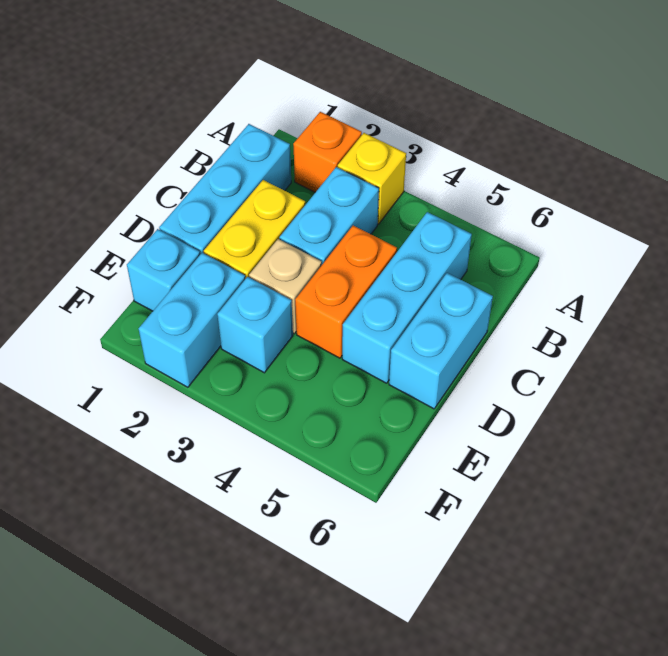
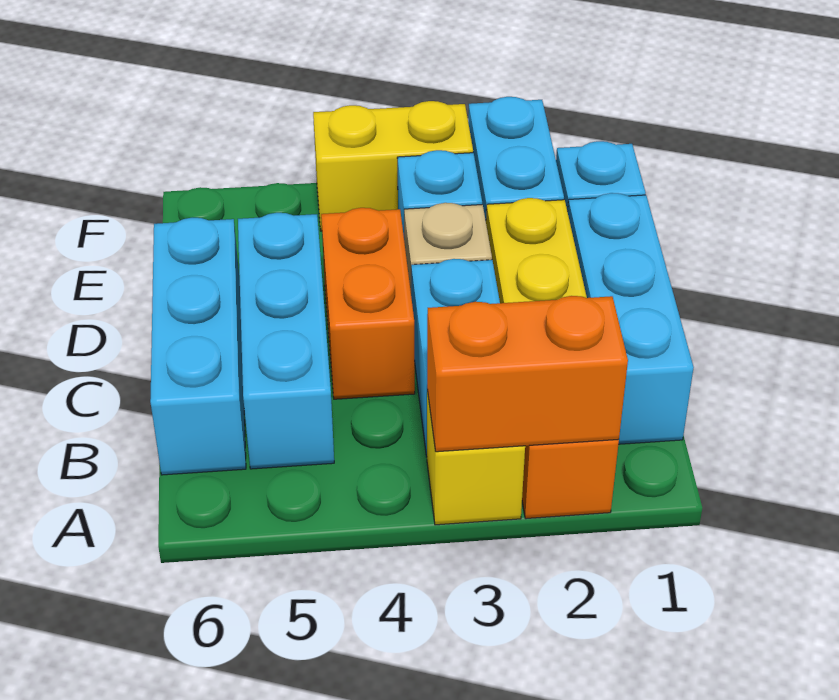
none -> orange 1x2 brick [427,296,628,452]
cyan 1x2 brick [389,273,493,409] -> cyan 1x3 brick [150,218,246,475]
none -> yellow 1x2 brick [313,101,473,231]

